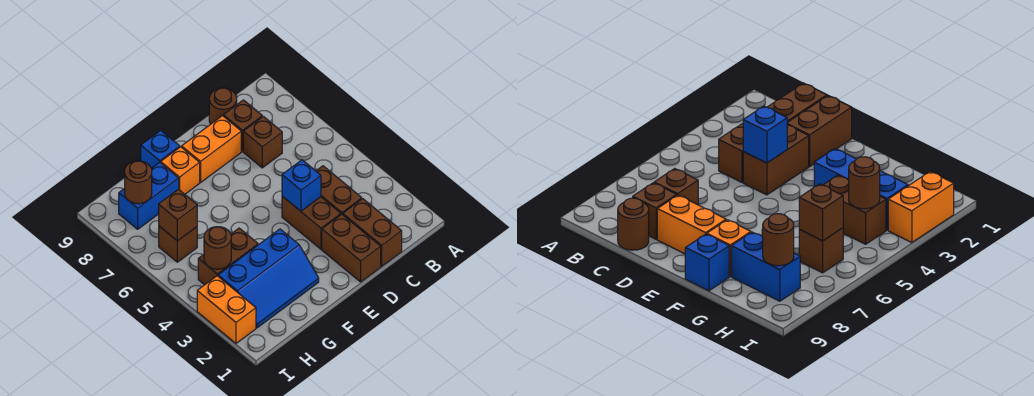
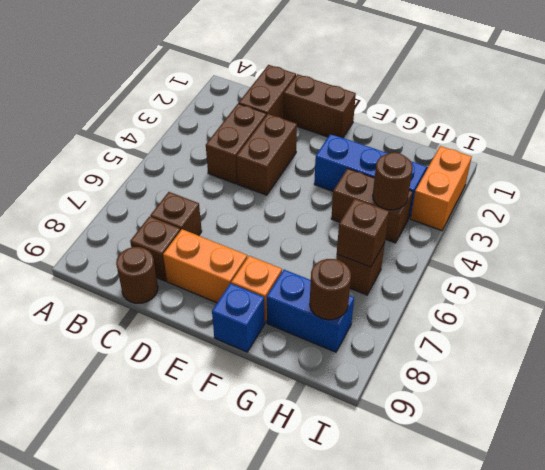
brown 1x2 brick [322,214,381,282] -> brown 1x2 brick turned to [283,74,356,138]
blue 1x1 brick [282,160,321,211] -> none

